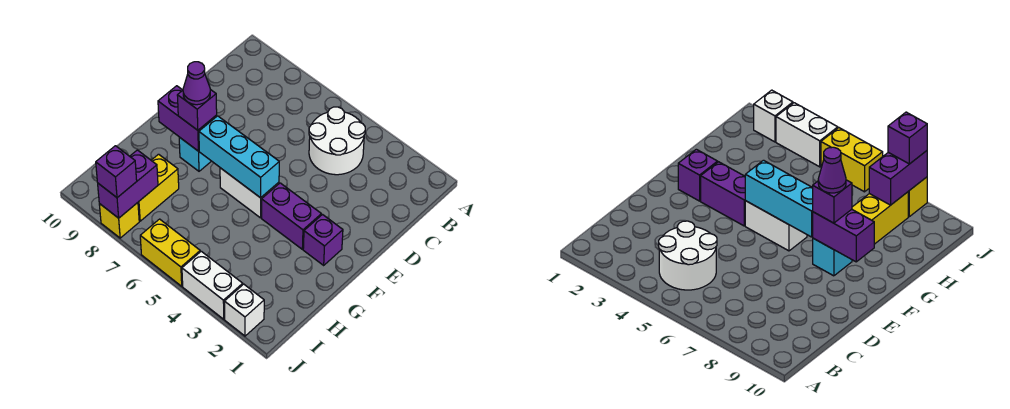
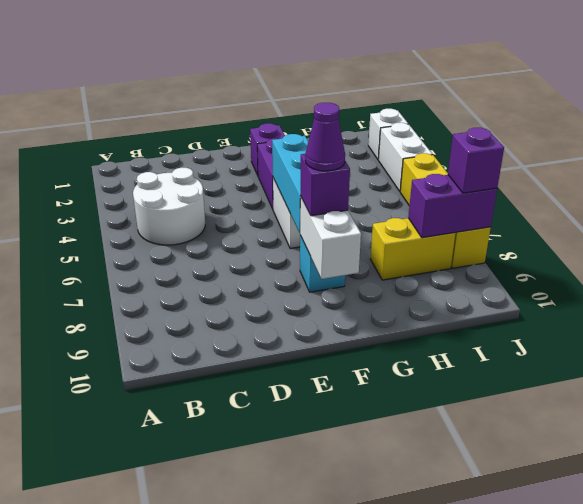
purple 1x2 brick [158,86,217,151] -> white 1x2 brick [300,198,361,279]

